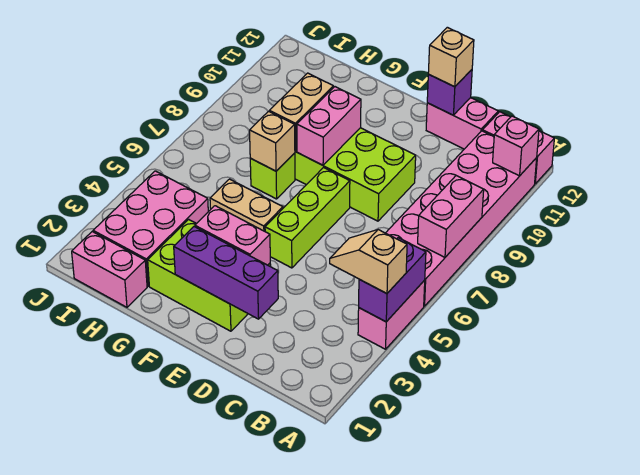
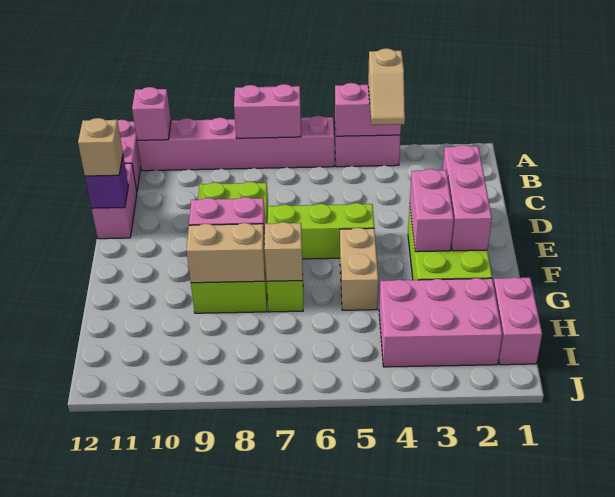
purple 1x2 brick [359,238,426,322] -> pink 1x2 brick [335,83,401,136]
pink 2x6 brick [386,131,537,306] -> pink 1x6 brick [137,116,334,171]
purple 1x3 brick [174,227,278,319] -> pink 1x3 brick [443,145,492,251]

